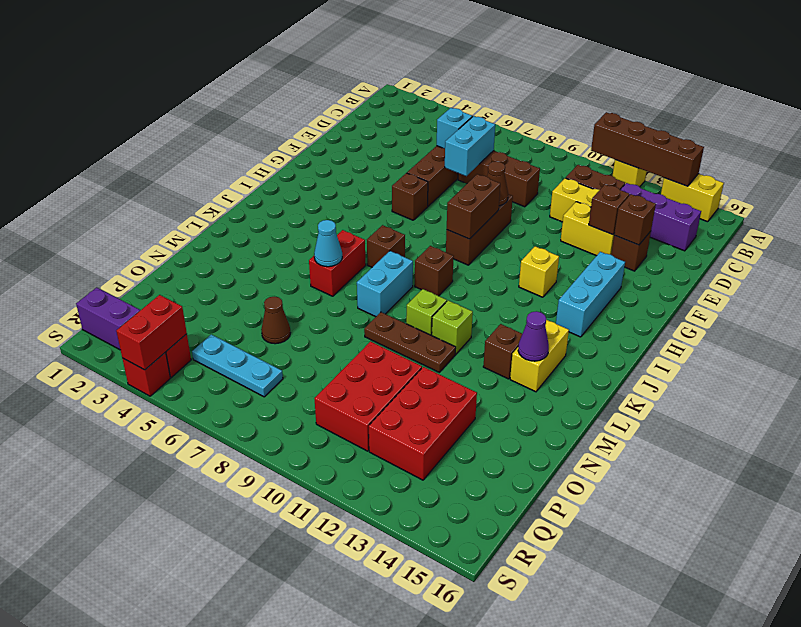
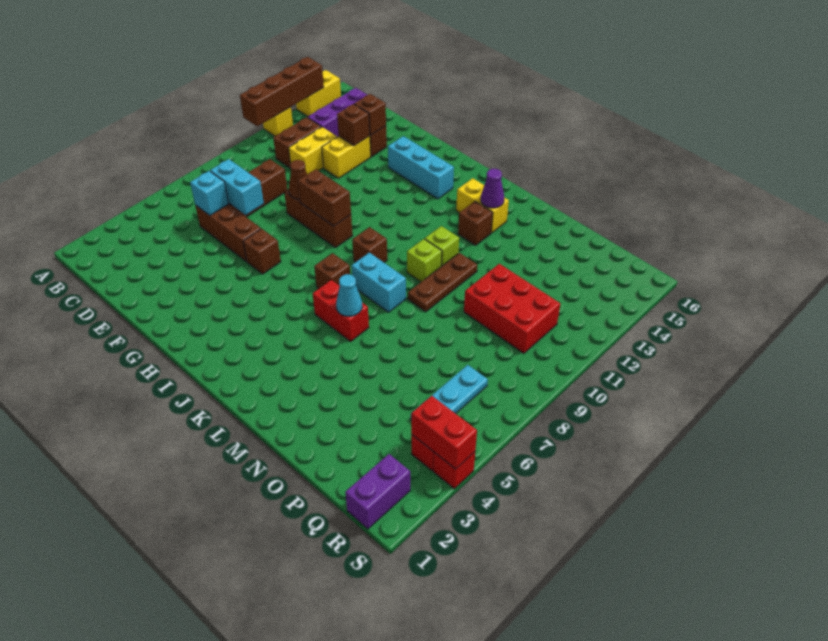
yellow 1x1 brick [519,246,559,297] -> none
brown 1x1 cone [261,297,290,344] -> none
red 2x3 brick [369,367,477,480] -> none

